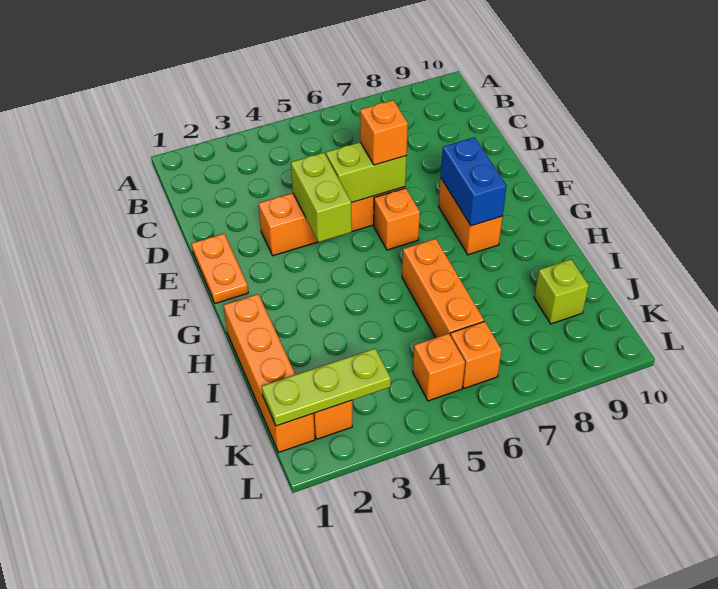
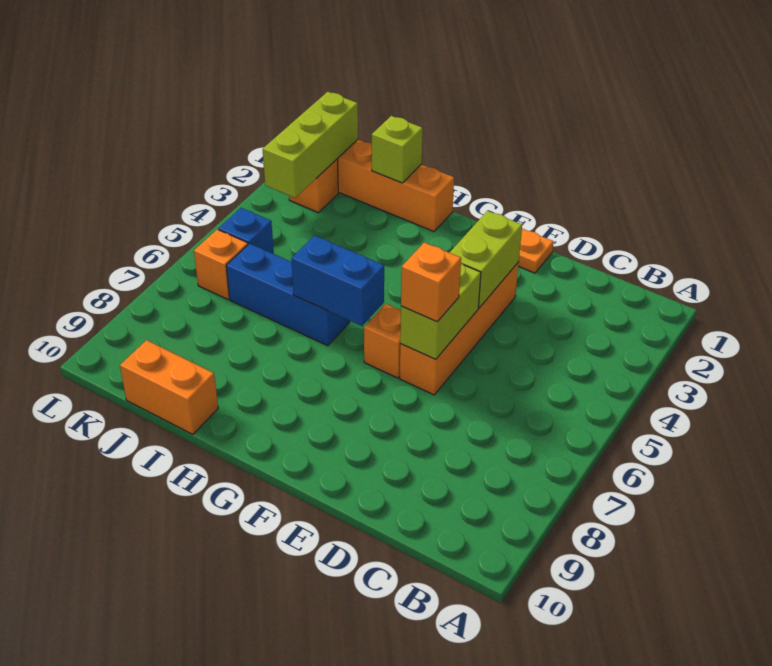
lime 1x2 brick [291,153,352,242] -> lime 1x2 brick turned to [450,211,522,308]
orange 1x2 brick [438,178,503,255] -> orange 1x2 brick moved to [120,340,218,434]
blue 1x2 brick [441,137,507,226] -> blue 1x2 brick moved to [291,236,384,326]
orange 1x3 brick [402,239,484,338] -> blue 1x3 brick [226,243,350,346]
lime 1x1 brick [534,259,589,324] -> lime 1x1 brick moved to [372,116,423,183]
lime 1x3 plate [262,349,391,426] -> lime 1x3 brick [263,92,358,198]
orange 1x1 brick [413,334,465,401] -> blue 1x1 brick [218,208,274,254]

